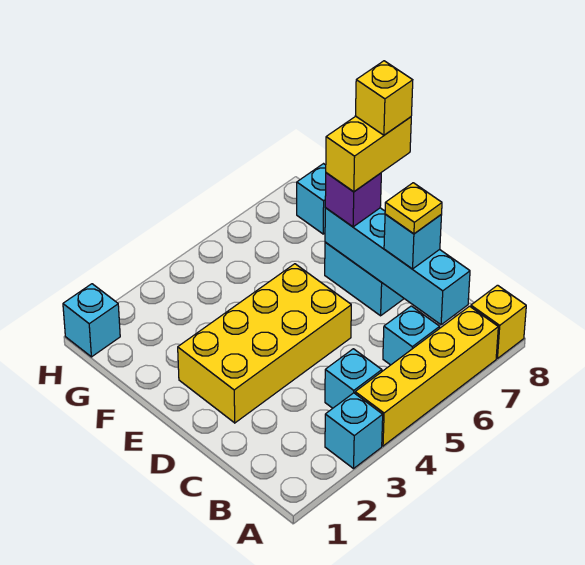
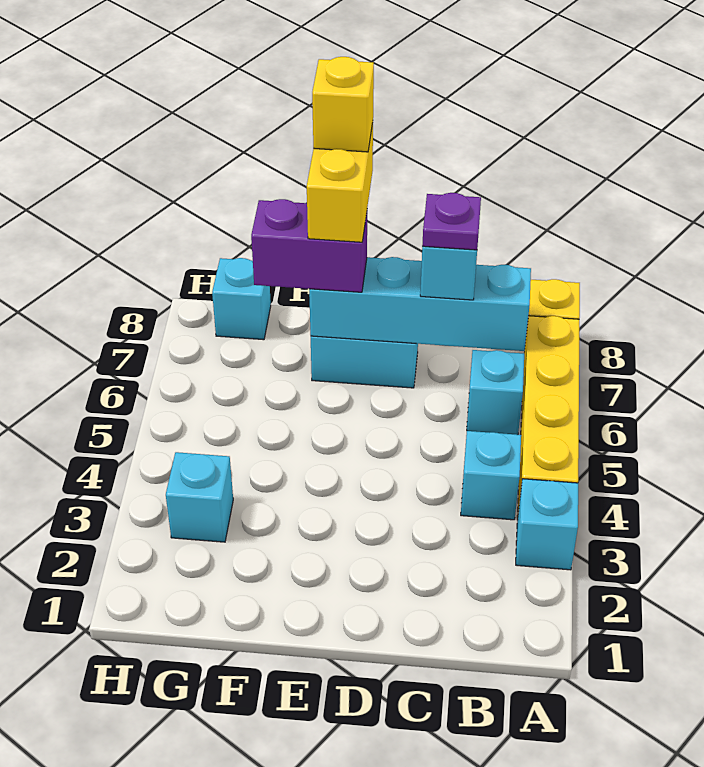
yellow 1x1 plate [385,183,442,234] -> purple 1x1 plate [422,193,481,250]
yellow 2x4 brick [178,264,351,423] -> none
purple 1x1 brick [325,173,381,227] -> purple 1x2 brick [251,199,367,292]
cyan 1x1 brick [63,284,120,357] -> cyan 1x1 brick moved to [166,452,233,542]

